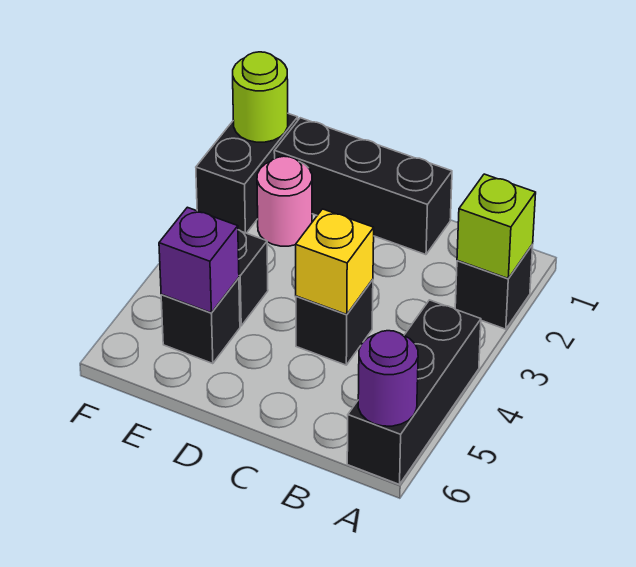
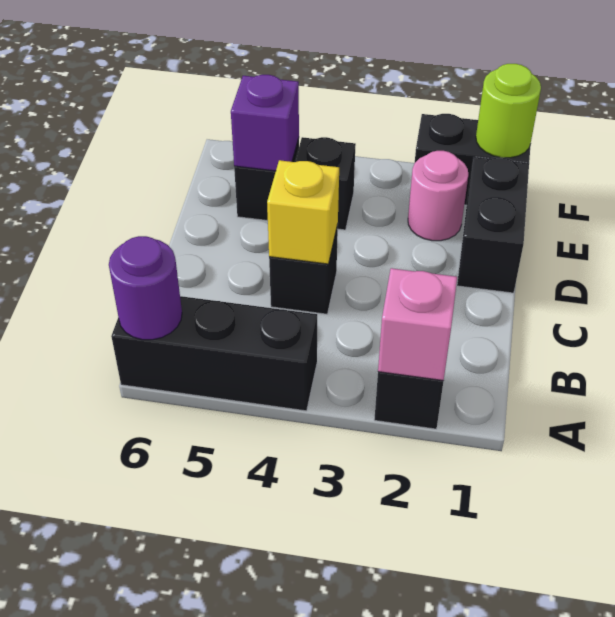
lime 1x1 brick [457,174,536,278] -> pink 1x1 brick [378,268,457,381]
black 1x3 brick [274,118,452,255] -> black 1x2 brick [457,157,529,293]

